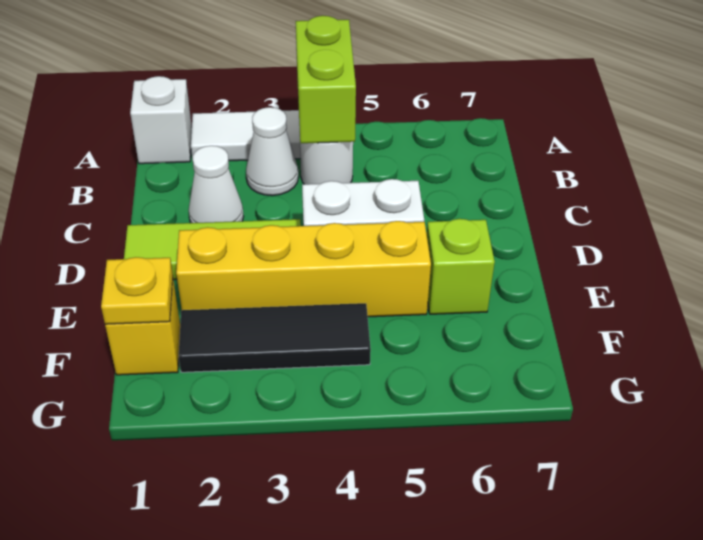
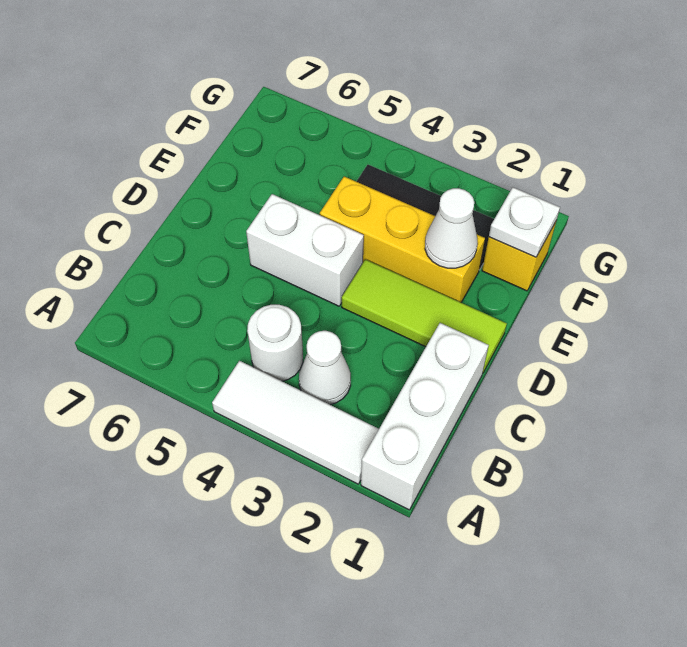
white 1x1 brick [130,76,192,164] -> white 1x3 brick [361,323,489,510]
lime 1x2 brick [296,16,356,143] -> none
white 1x1 cone [189,146,244,223] -> white 1x1 cone moved to [425,188,478,268]
yellow 1x4 brick [176,221,431,317] -> yellow 1x3 brick [320,176,485,302]
lime 1x1 brick [427,219,495,314] -> none
yellow 1x1 plate [101,257,173,324] -> white 1x1 plate [489,187,560,257]

